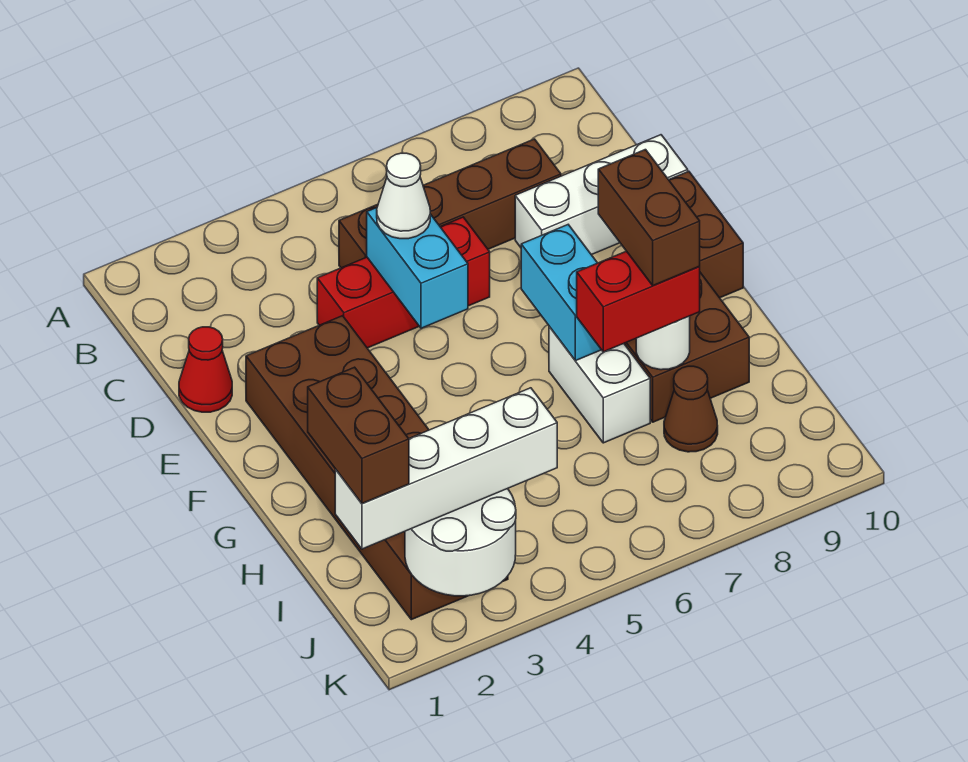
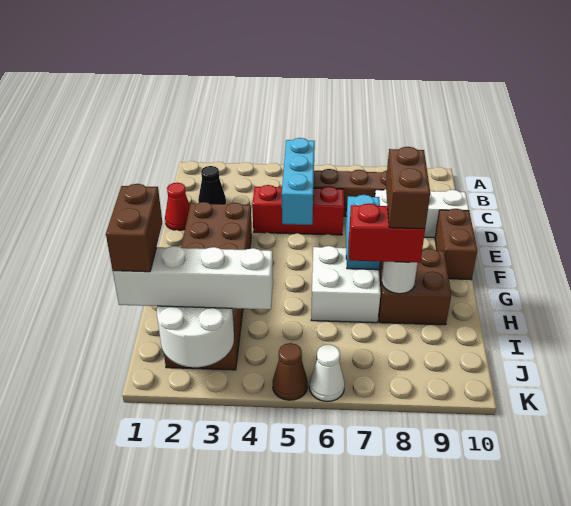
none -> black 1x1 cone [198,166,226,204]
cyan 1x2 brick [367,208,468,328] -> cyan 1x3 brick [282,138,315,225]
white 1x1 cone [377,153,430,239] -> white 1x1 cone moved to [309,344,345,402]
white 1x2 brick [549,327,650,443] -> white 2x2 brick [311,246,381,323]
brown 1x1 cone [664,366,718,452] -> brown 1x1 cone moved to [273,343,308,400]

